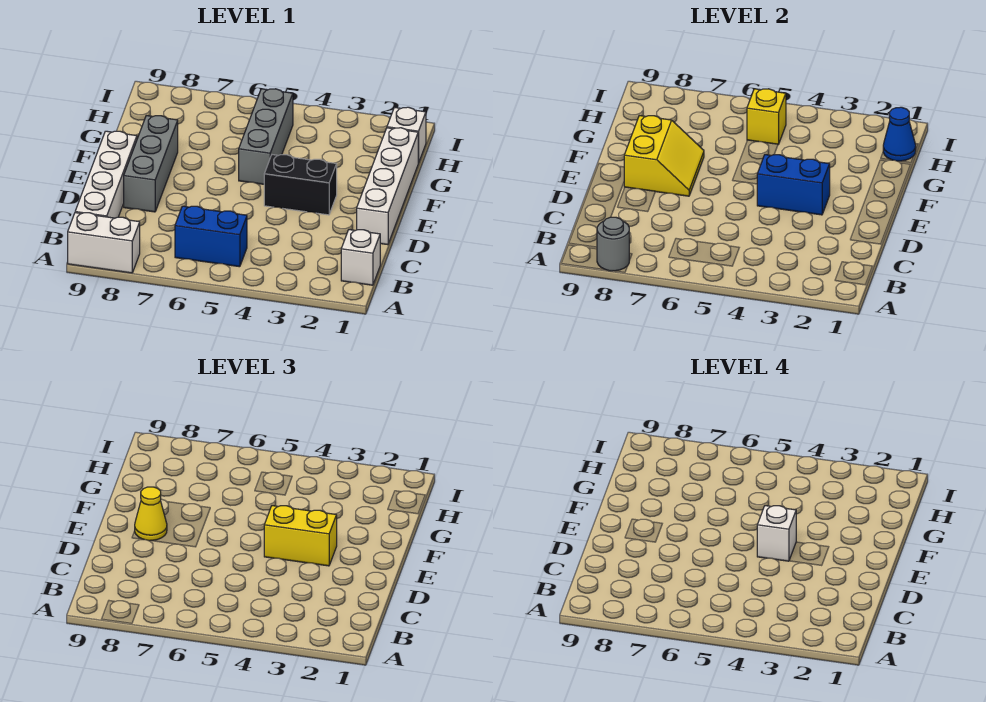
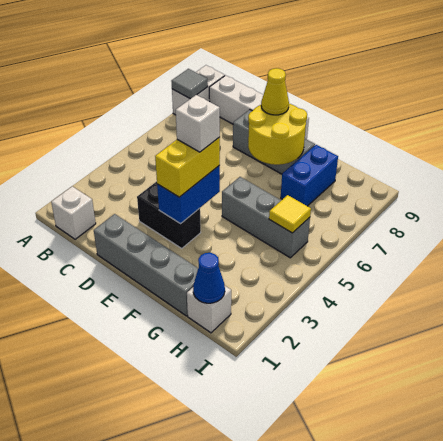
grey 1x1 round brick [597,217,629,271] -> grey 1x1 tile [171,69,208,99]
blue 1x2 brick [175,206,247,267] -> blue 1x2 brick moved to [281,145,338,206]
white 1x4 brick [357,128,418,245] -> grey 1x4 brick [94,214,198,316]
black 1x2 brick [264,155,337,215] -> black 1x2 brick turned to [137,182,201,248]
yellow 2x2 slope [624,116,704,196] -> yellow 2x2 round brick [248,104,307,165]
yellow 1x1 brick [747,89,786,144] -> yellow 1x1 tile [269,195,311,233]

